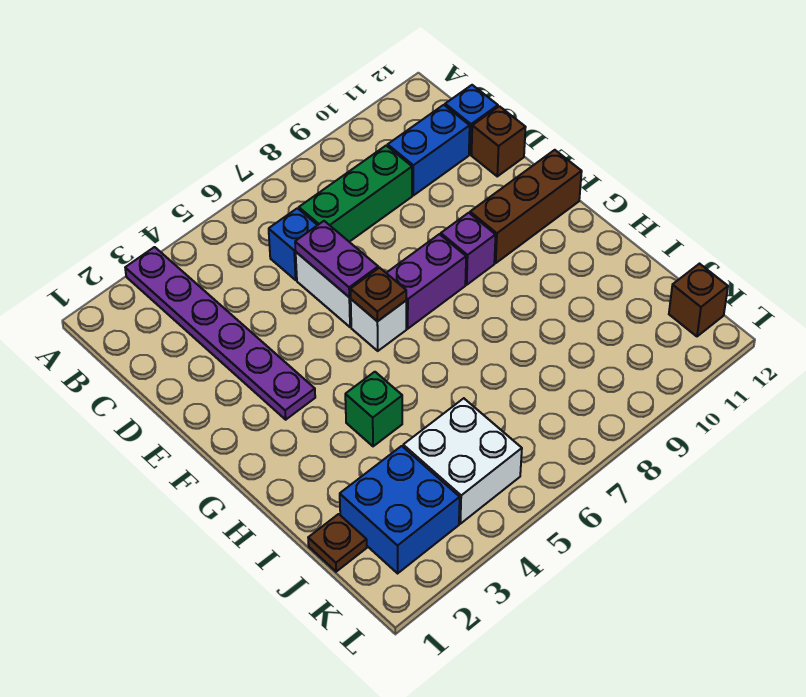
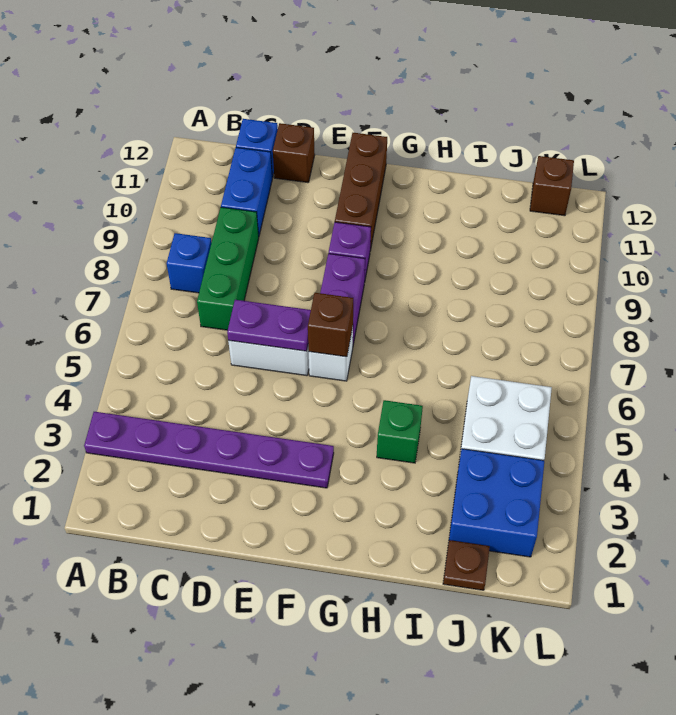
blue 1x1 brick [269,208,317,280] -> blue 1x1 brick moved to [167,233,212,293]
brown 1x1 plate [350,268,406,321] -> brown 1x1 brick [308,293,353,357]

